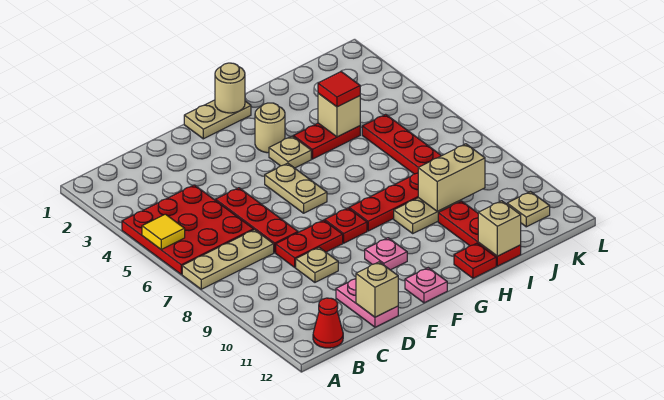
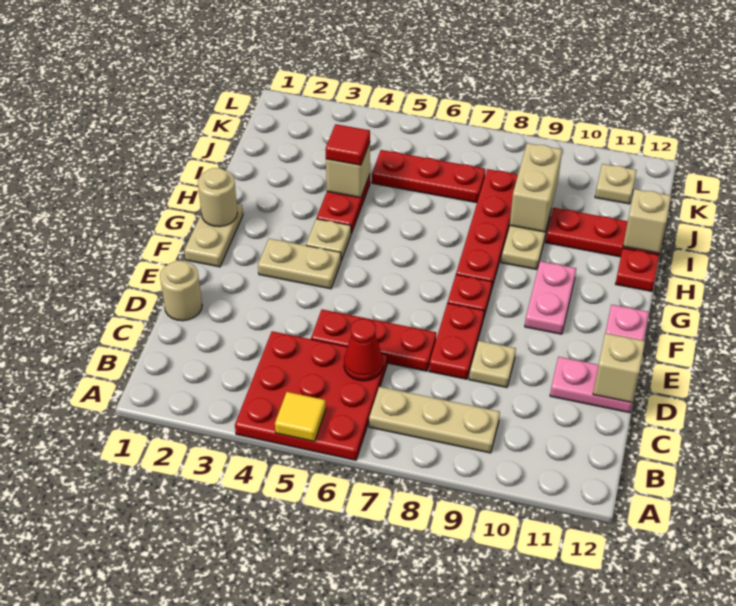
tan 1x3 plate [182,230,274,289] -> tan 1x3 plate turned to [369,387,500,453]
red 1x1 cone [313,298,343,348] -> red 1x1 cone moved to [344,319,383,381]
tan 1x2 plate [265,163,327,213] -> tan 1x2 plate moved to [258,239,341,289]
pink 1x1 plate [365,238,407,270] -> pink 1x2 plate [525,261,576,334]
tan 1x1 round brick [255,103,285,153] -> tan 1x1 round brick moved to [160,261,202,321]

